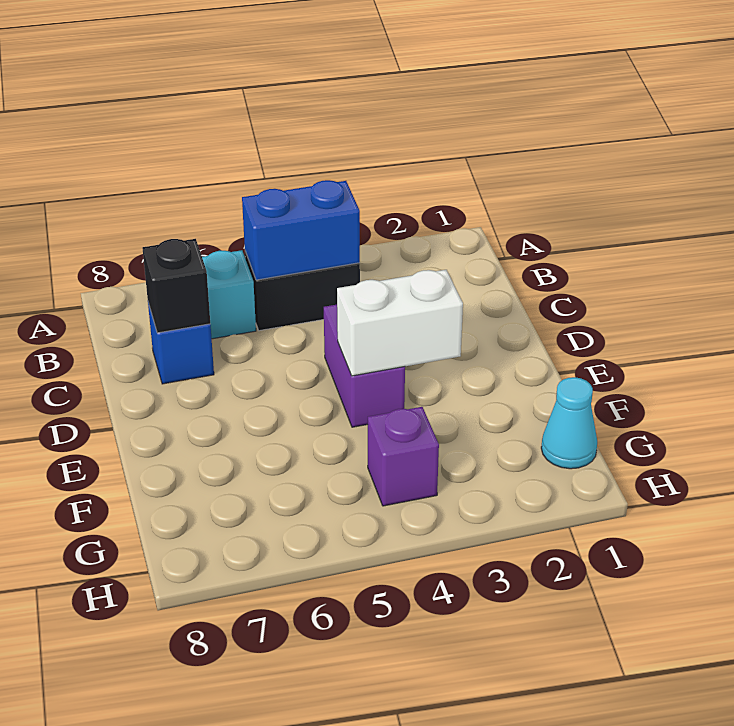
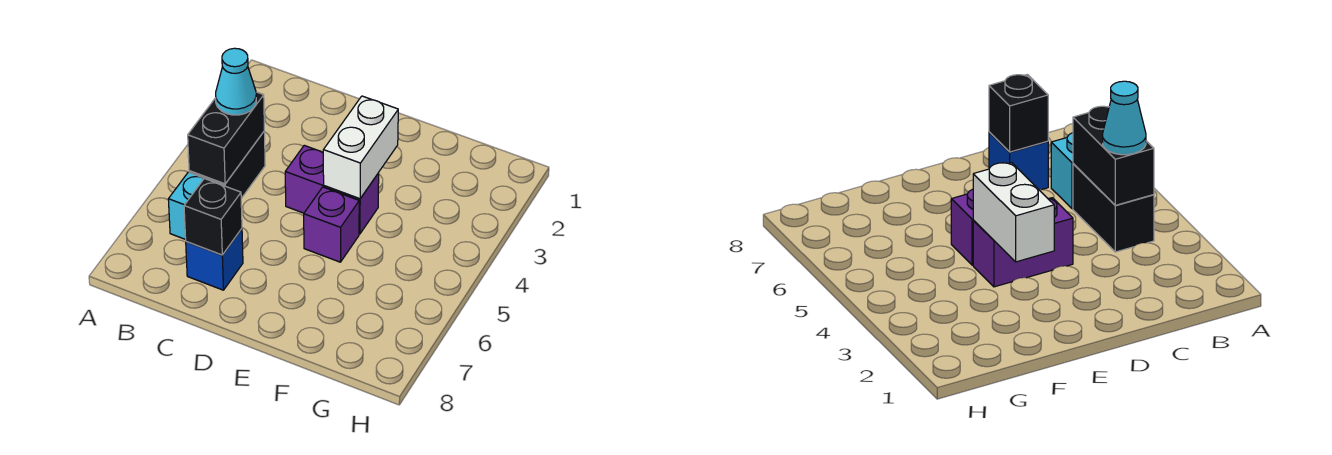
blue 1x2 brick [242,180,360,280] -> black 1x2 brick [188,92,264,184]
cyan 1x1 cone [541,377,597,469] -> cyan 1x1 cone moved to [216,48,256,115]
purple 1x1 brick [368,407,439,506] -> purple 1x1 brick moved to [304,187,359,262]

